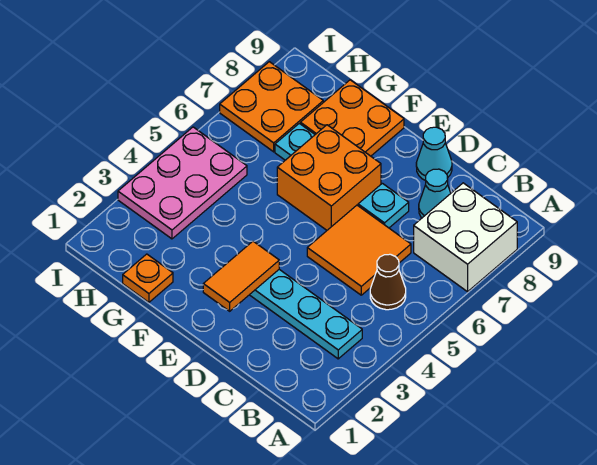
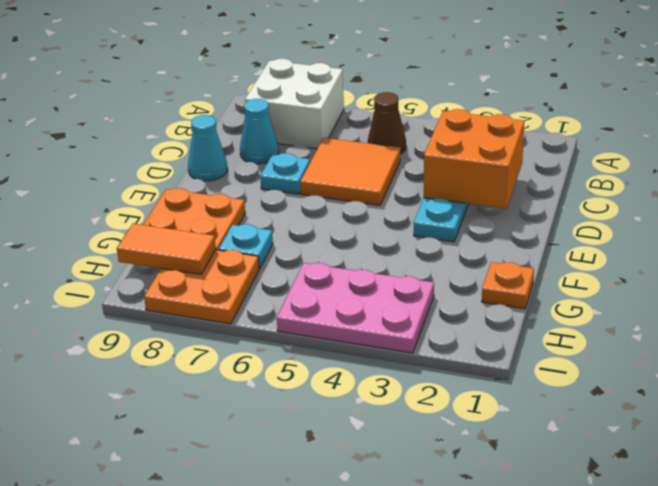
orange 1x2 tile [203,241,279,311] -> orange 1x2 tile moved to [117,223,216,275]
orange 2x2 brick [277,125,381,230] -> orange 2x2 brick moved to [424,109,524,209]

